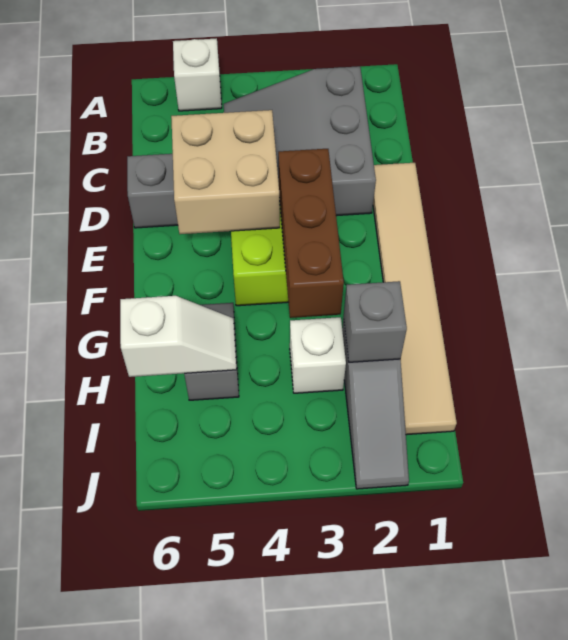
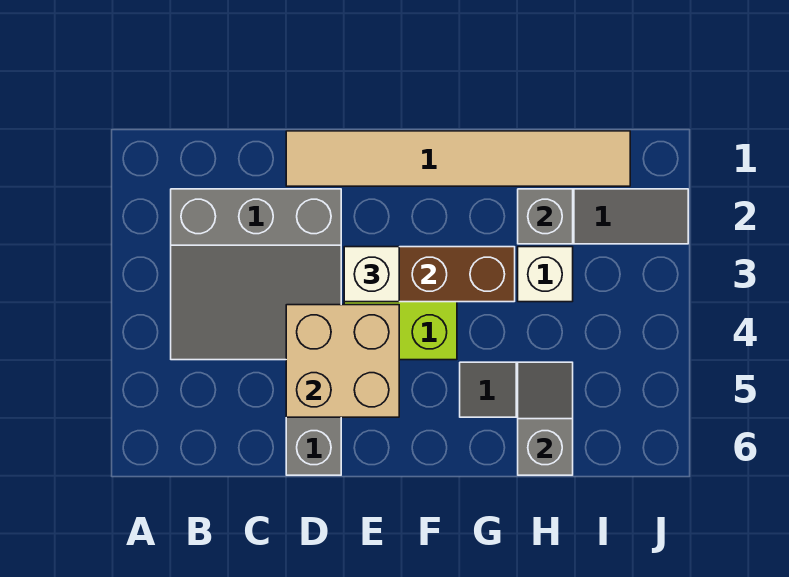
white 1x1 brick [173,38,222,111] -> white 1x1 brick moved to [344,247,399,302]
white 1x2 slope [120,296,237,377] -> grey 1x2 slope [518,362,573,475]

